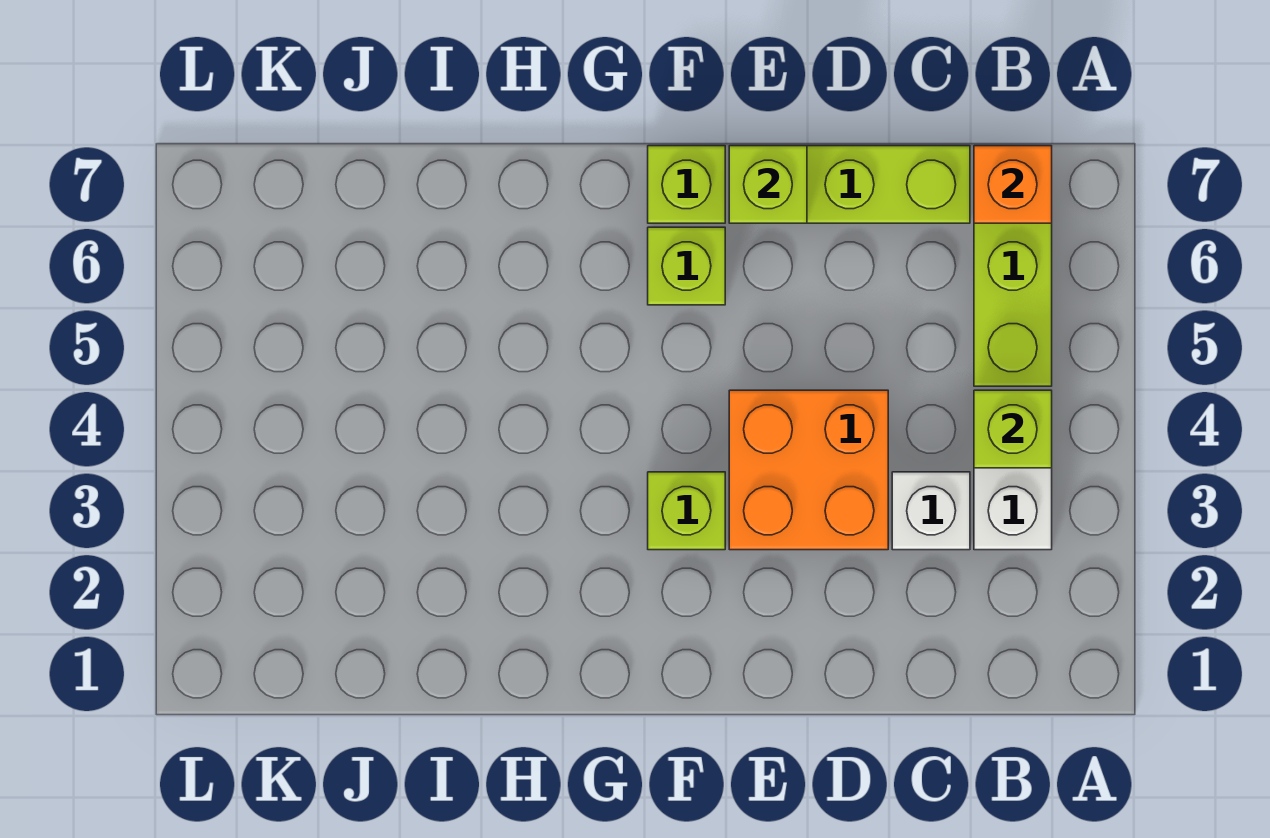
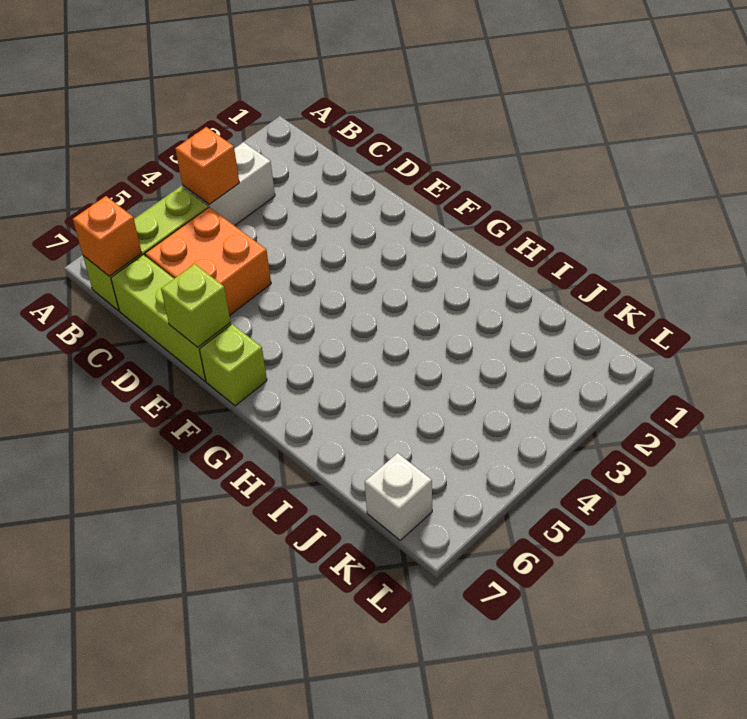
lime 1x1 brick [974,390,1052,468] -> orange 1x1 brick [175,127,239,204]
white 1x1 brick [892,472,970,550] -> white 1x1 brick moved to [365,453,432,540]
orange 2x2 brick [729,390,888,550] -> orange 2x2 brick moved to [145,207,271,316]
lime 1x1 brick [648,472,725,550] -> none
lime 1x1 brick [648,227,725,305] -> none

